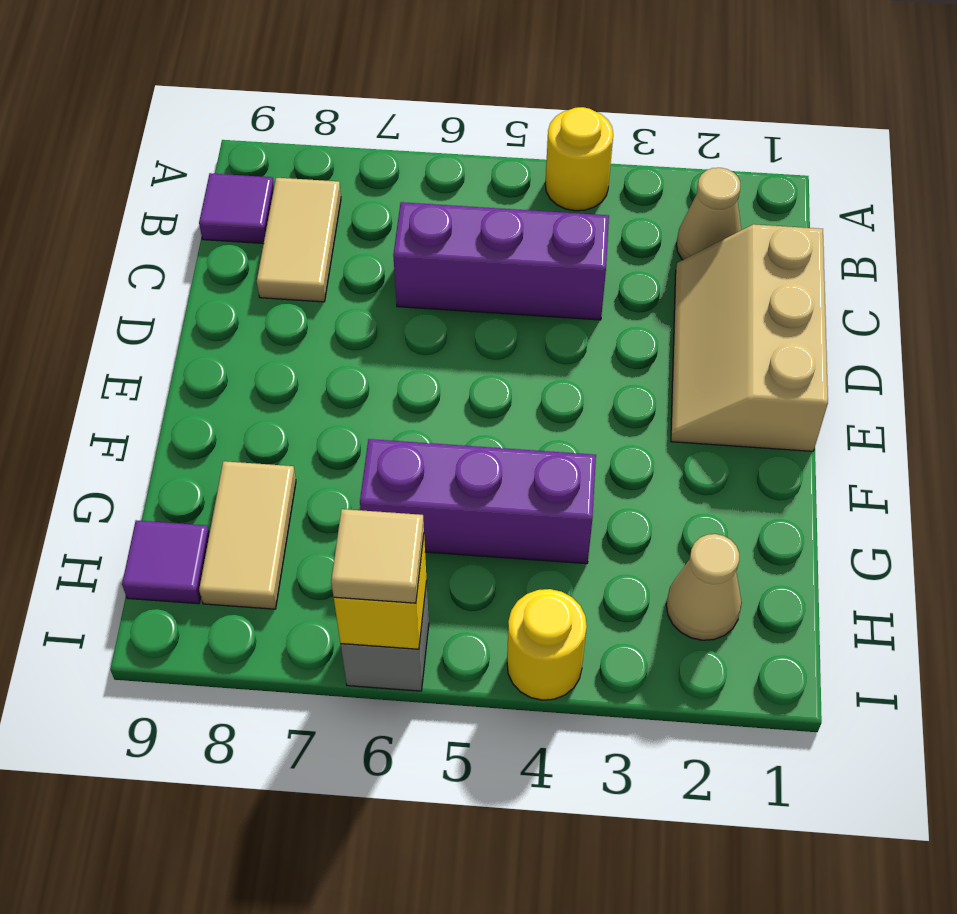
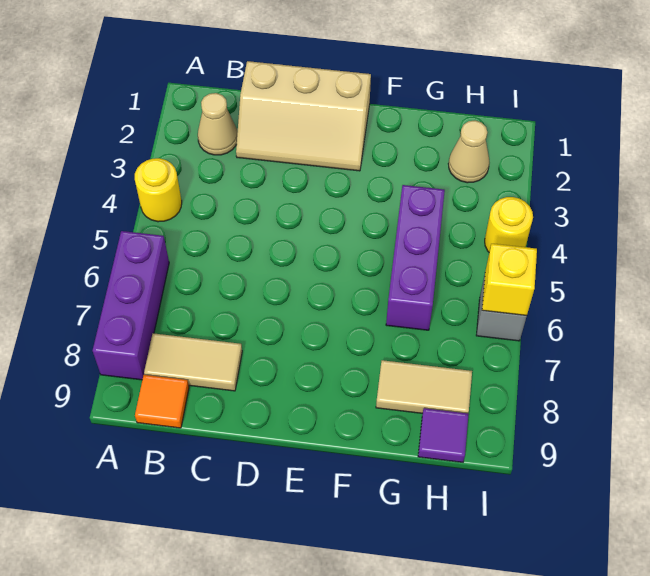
purple 1x1 tile [199,173,274,244] -> orange 1x1 tile [135,375,189,428]
purple 1x3 brick [393,202,609,320] -> purple 1x3 brick moved to [93,231,169,380]
tan 1x1 tile [331,509,424,603] -> none

